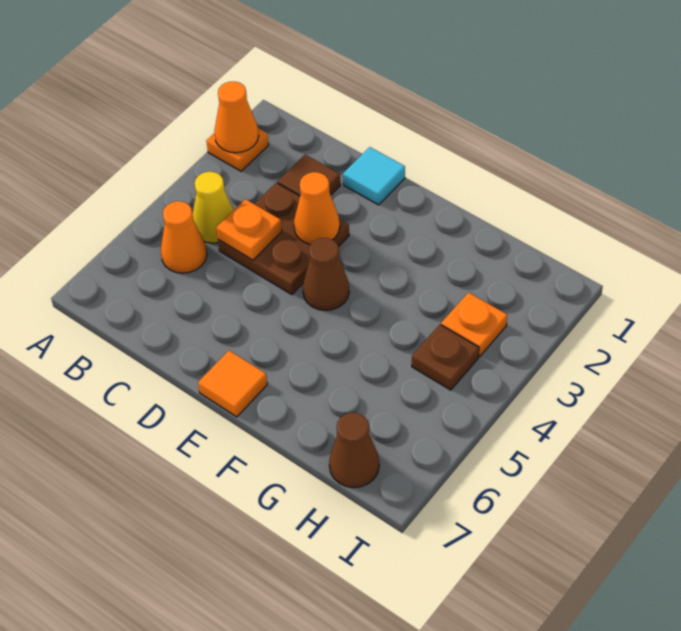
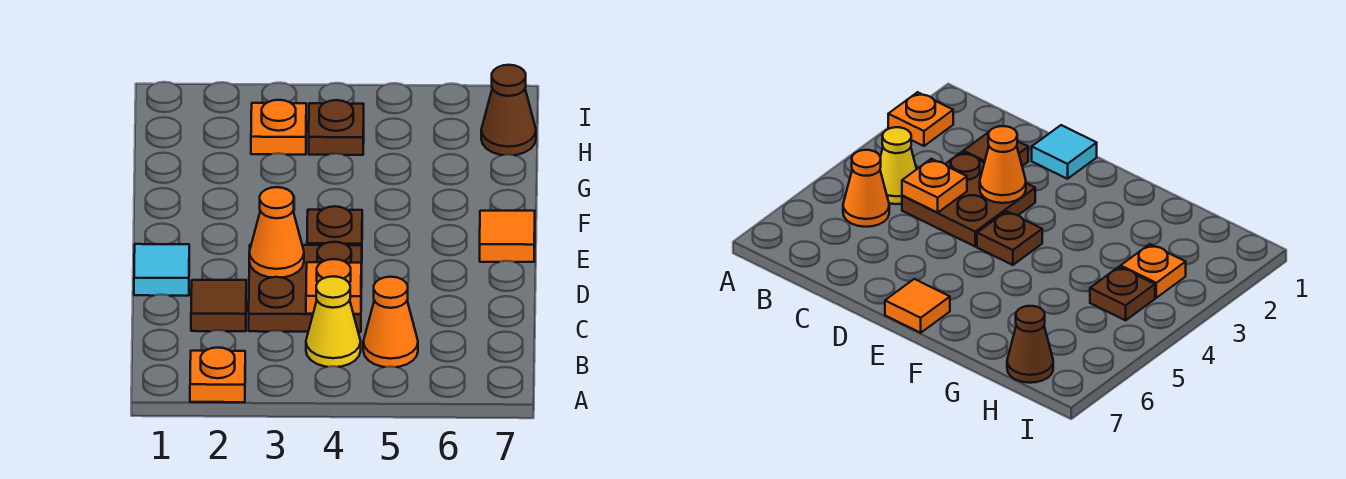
orange 1x1 cone [214,82,259,153] -> none
brown 1x1 cone [303,238,349,310] -> brown 1x1 plate [307,206,362,245]

